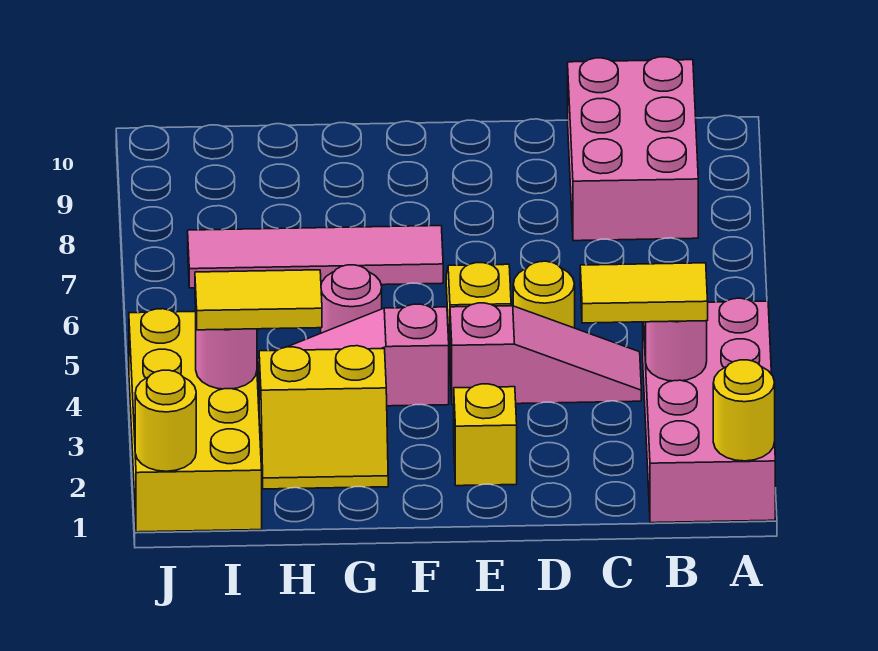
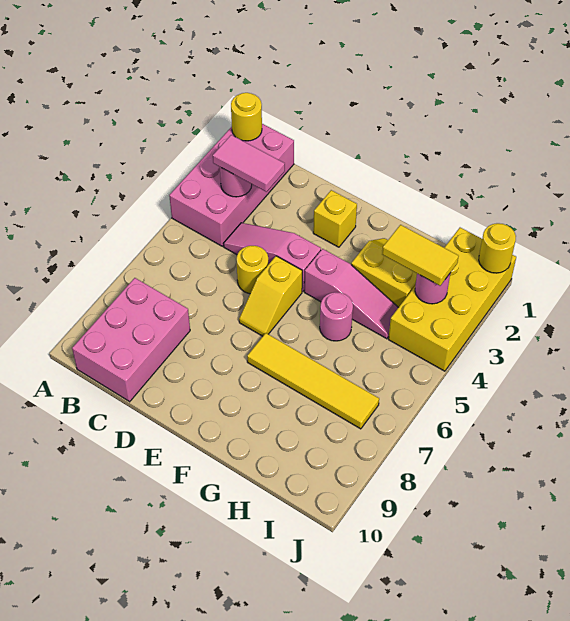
yellow 1x2 tile [580,263,708,323] -> pink 1x2 tile [213,135,285,192]
pink 1x4 tile [188,226,443,288] -> yellow 1x4 tile [247,333,379,429]

